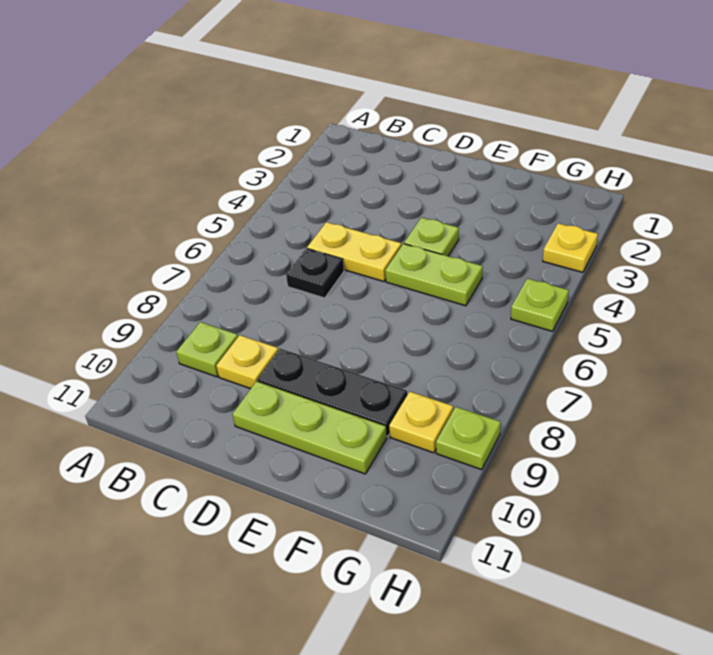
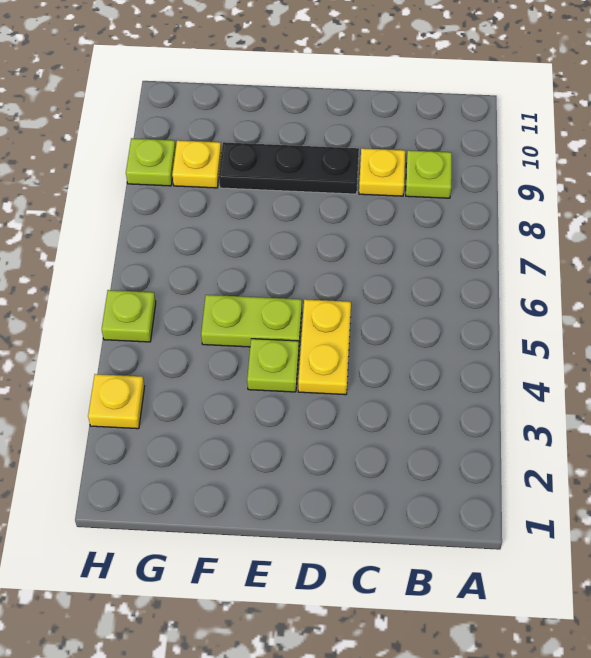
yellow 1x2 plate [307,222,401,282] -> yellow 1x2 plate turned to [298,299,351,395]
black 1x1 plate [286,248,344,298] -> none
lime 1x3 plate [232,381,387,474] -> none

